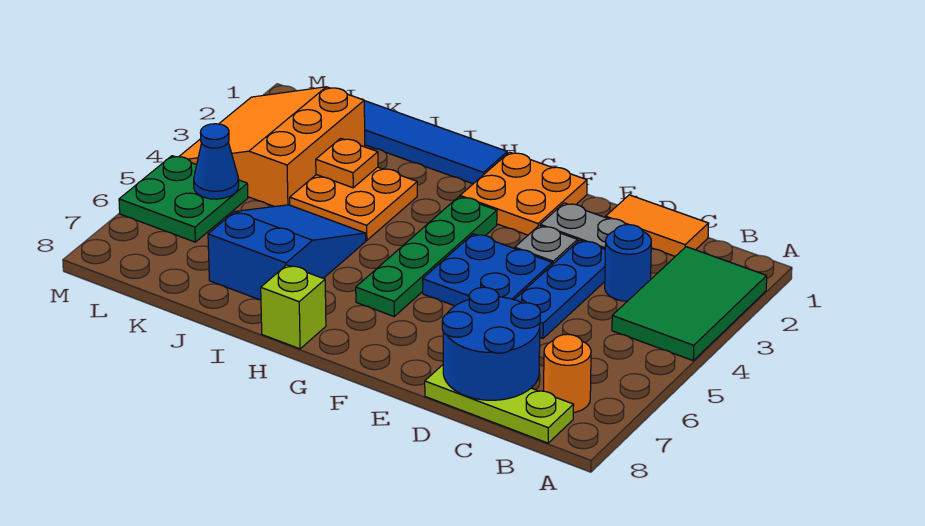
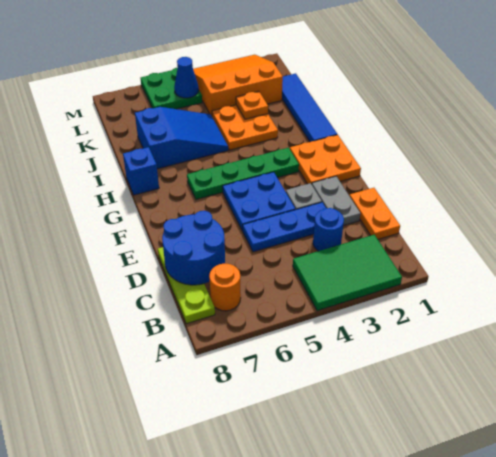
orange 1x2 tile [606,195,709,256] -> orange 1x2 plate [350,188,400,239]
lime 1x1 brick [261,265,326,349] -> blue 1x1 brick [123,147,159,195]

